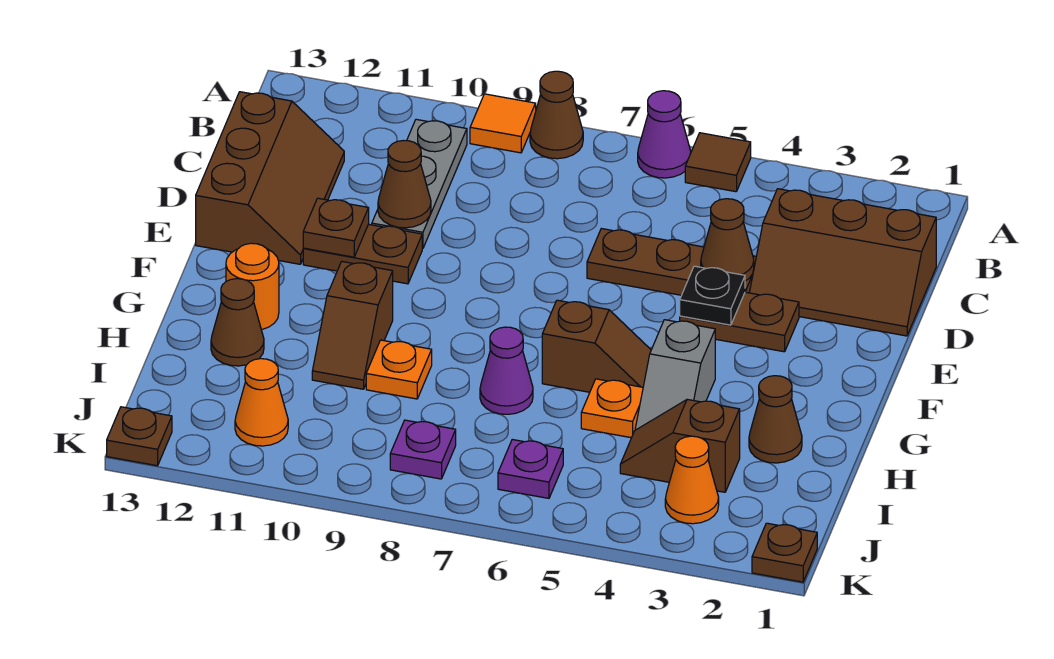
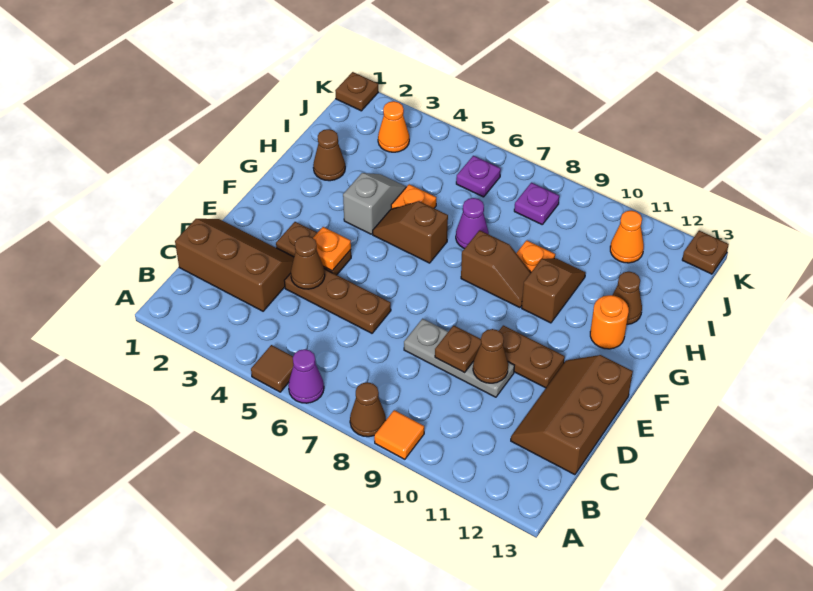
grey 1x3 plate [372,119,467,249] -> grey 1x3 plate turned to [404,319,514,397]
black 1x1 plate [680,266,745,325] -> orange 1x1 plate [313,227,351,271]
brown 1x1 plate [303,198,369,257] -> brown 1x1 plate moved to [435,325,481,373]
brown 1x2 slope [620,399,740,492] -> brown 1x2 slope moved to [461,230,531,308]

